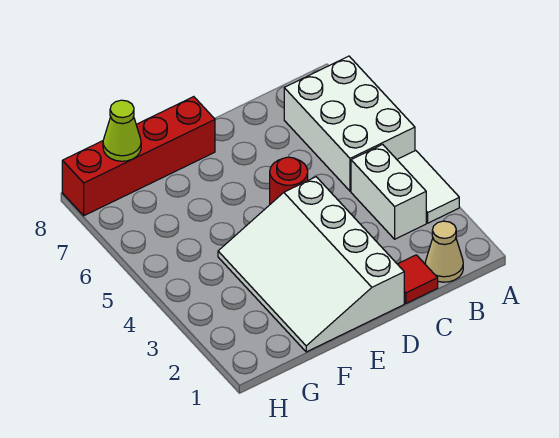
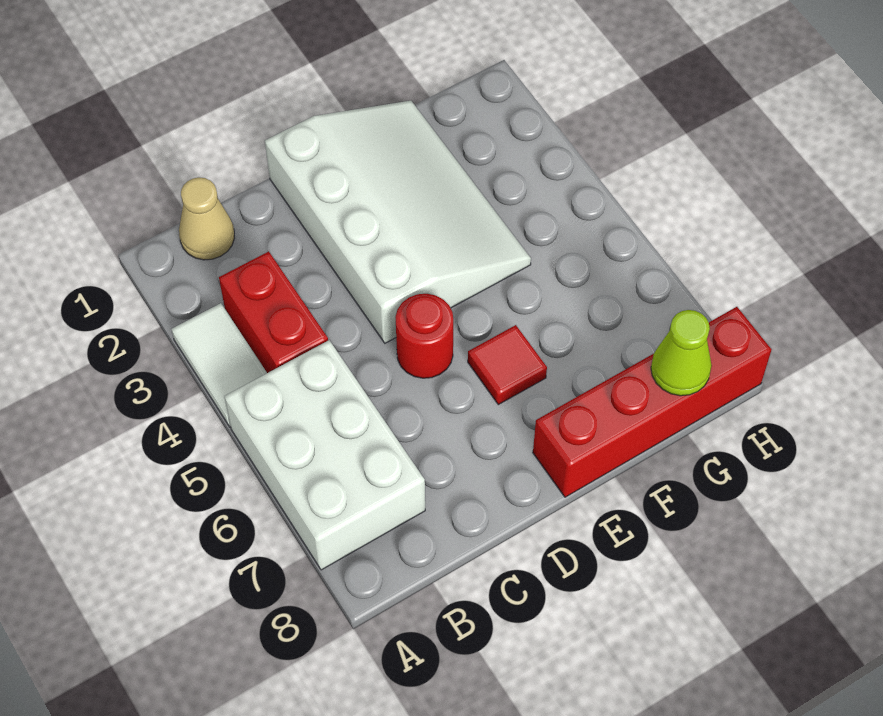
white 1x2 brick [351,144,426,239] -> red 1x2 brick [219,251,328,373]
red 1x1 tile [398,255,438,303] -> red 1x1 tile moved to [468,325,547,405]

